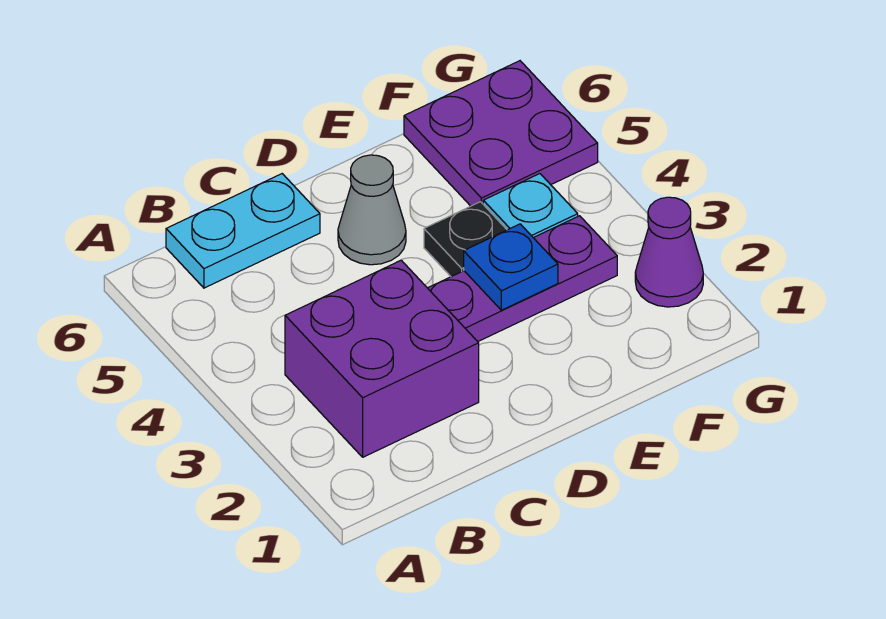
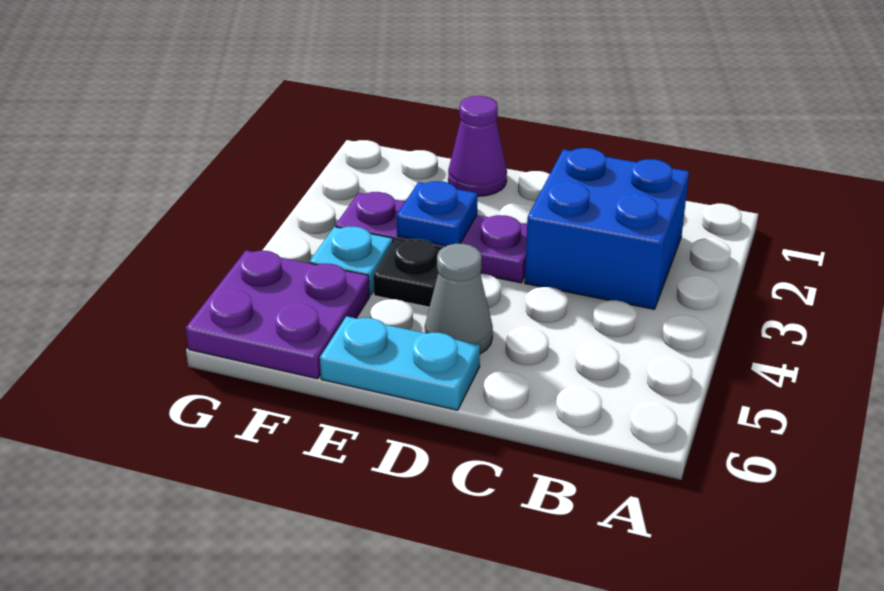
purple 2x2 brick [285,260,479,457] -> blue 2x2 brick [525,148,689,309]
cyan 1x2 plate [166,174,320,288] -> cyan 1x2 plate moved to [320,316,480,410]
purple 1x1 cone [635,197,703,307] -> purple 1x1 cone moved to [448,96,507,196]

